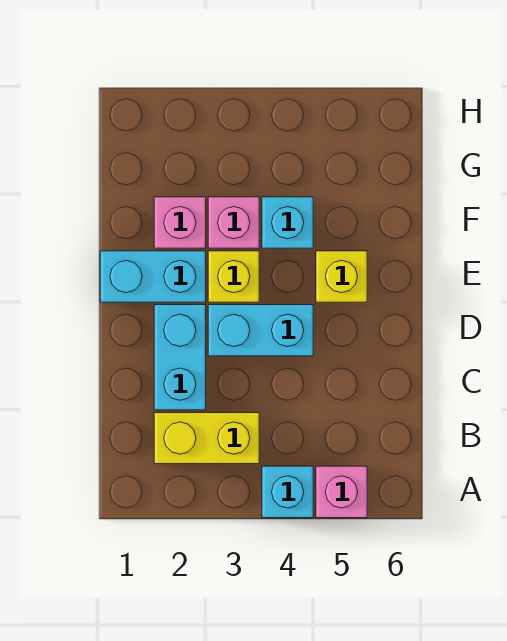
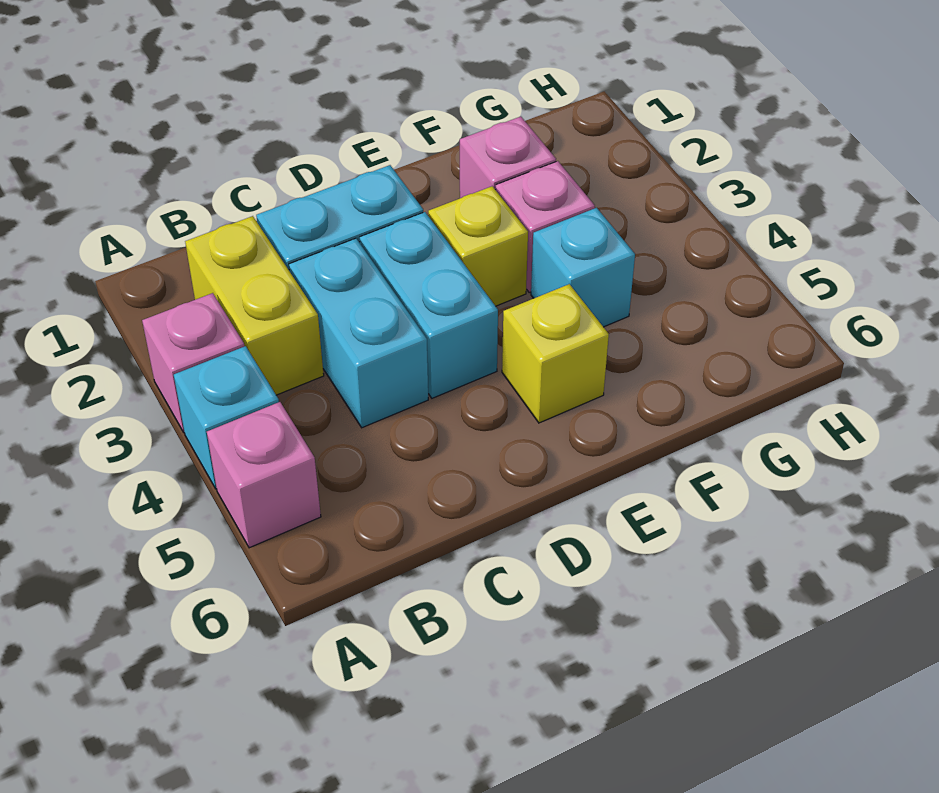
none -> pink 1x1 brick [142,293,244,432]
cyan 1x2 brick [100,251,206,302] -> cyan 1x2 brick moved to [289,238,428,428]

